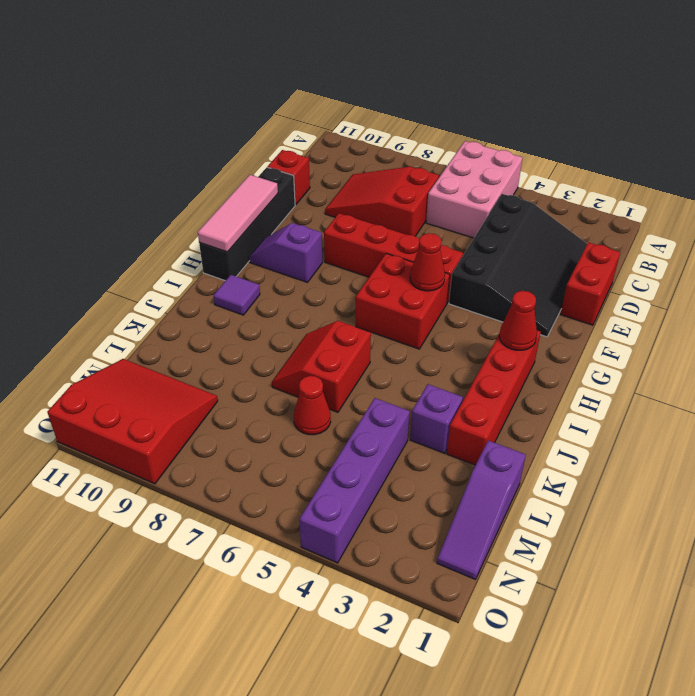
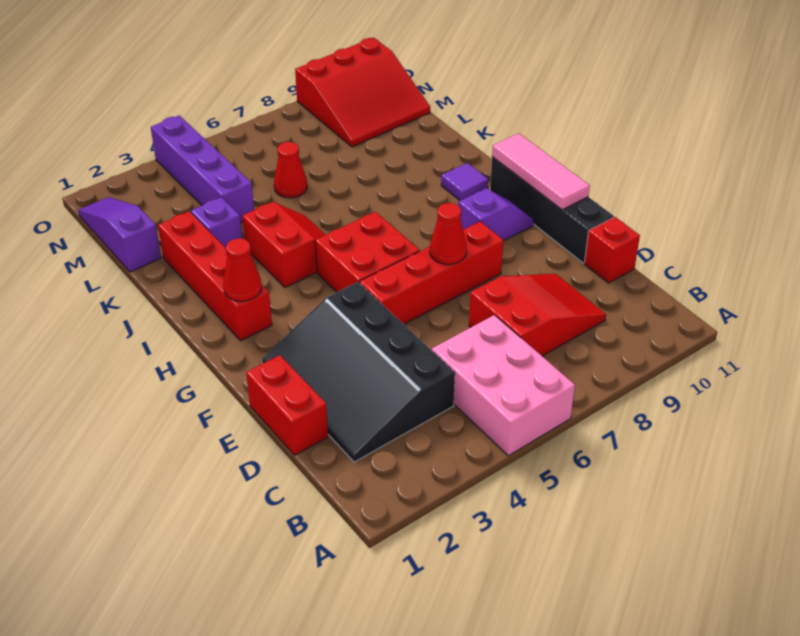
red 1x1 cone [410,233,445,291] -> red 1x1 cone moved to [430,203,467,264]
red 2x2 slope [272,321,371,412] -> red 2x2 slope moved to [242,202,325,287]

